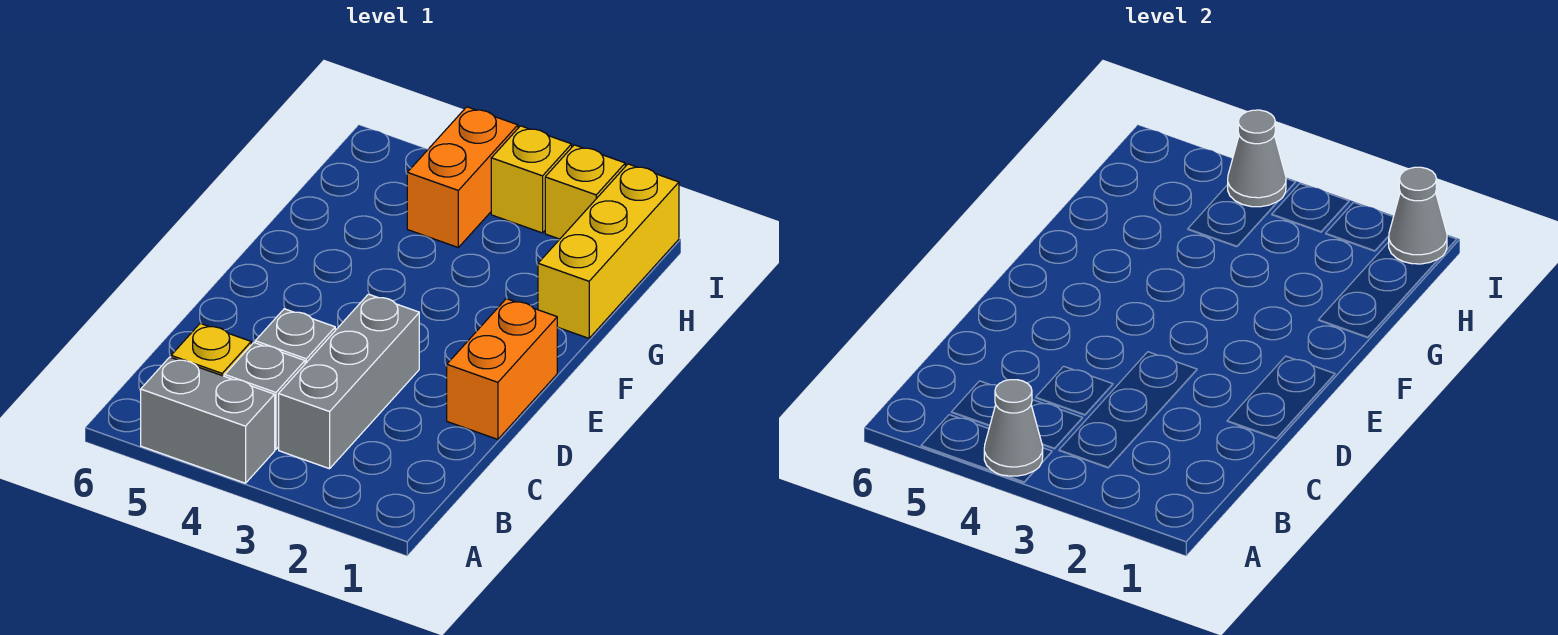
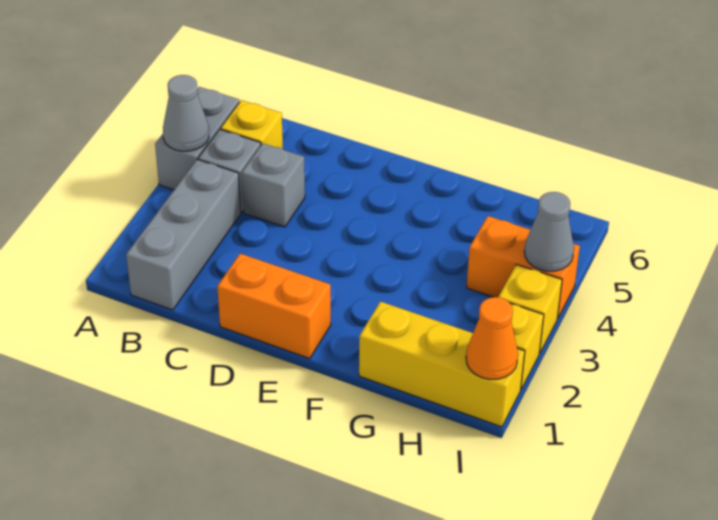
grey 1x3 brick [279,294,419,469] -> grey 1x3 brick turned to [126,159,241,310]
grey 1x1 cone [1389,167,1447,264] -> orange 1x1 cone [466,297,518,379]

